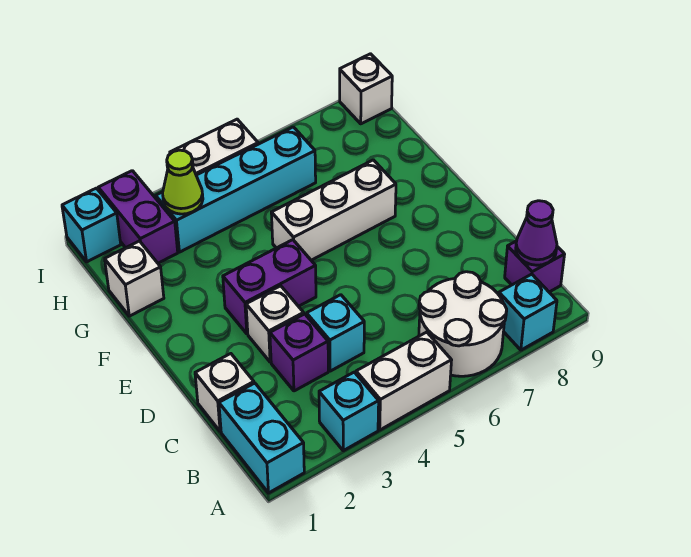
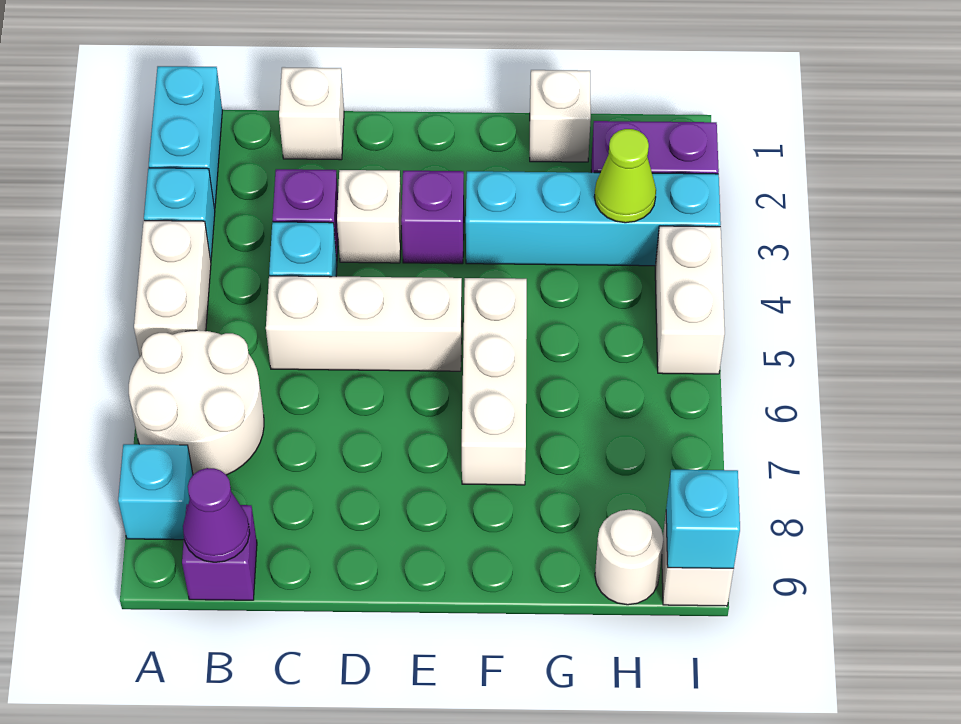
cyan 1x2 brick [219,383,304,493] -> cyan 1x2 brick turned to [149,66,222,209]
none -> white 1x3 brick [266,276,462,371]
purple 1x2 brick [223,240,316,334] -> purple 1x1 brick [401,171,464,264]
cyan 1x4 brick [156,127,316,252] -> cyan 1x4 brick turned to [466,171,721,266]
none -> white 1x1 round brick [595,510,663,605]
cyan 1x1 brick [62,188,121,262] -> cyan 1x1 brick moved to [666,470,740,568]

